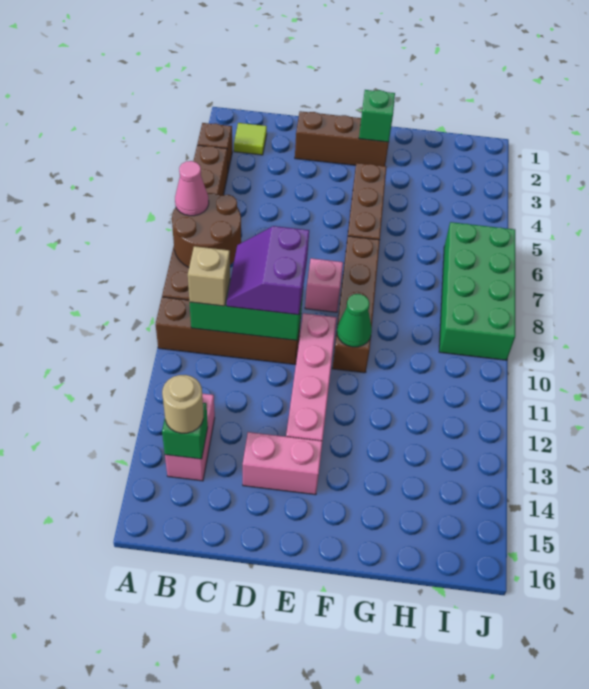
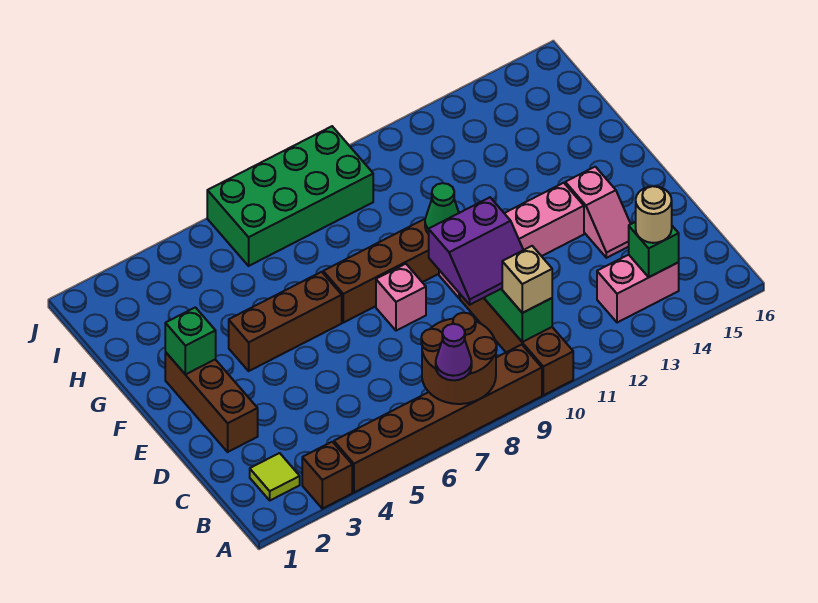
pink 1x1 cone [175,161,209,216] -> purple 1x1 cone [436,324,472,380]
pink 1x2 brick [243,432,322,495] -> pink 1x2 slope [565,167,630,258]

